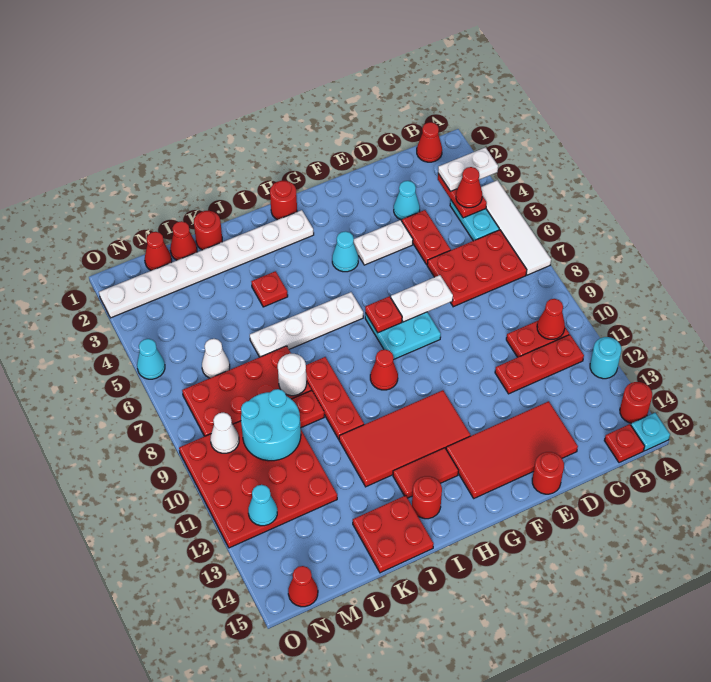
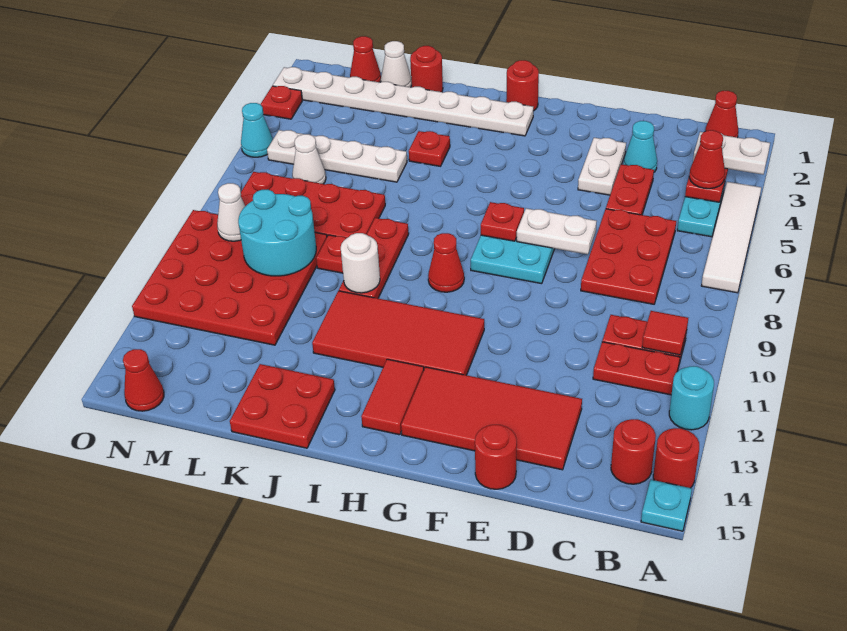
red 2x3 plate [427,230,527,307] -> red 2x3 plate turned to [581,209,676,304]
red 1x1 cone [537,299,565,339] -> red 1x1 tile [642,311,688,355]
red 1x3 plate [495,335,584,394] -> red 1x2 plate [593,342,680,395]
red 1x1 plate [604,424,645,463] -> red 1x1 plate moved to [261,86,302,119]
white 1x2 plate [354,220,413,265] -> white 1x2 plate turned to [578,138,626,195]
cyan 1x1 cone [332,231,358,272] -> none
white 1x4 plate [250,292,363,357] -> white 1x4 plate moved to [267,130,407,182]
red 1x2 tile [393,448,458,498] -> red 1x2 tile turned to [361,359,424,435]
red 1x1 round brick [412,476,442,519] -> red 1x1 round brick moved to [611,419,656,484]
white 1x1 round brick [278,354,307,396] -> white 1x1 round brick moved to [341,233,380,293]
red 1x1 cone [170,221,197,260] -> white 1x1 cone [381,41,412,87]
cyan 1x1 cone [248,485,277,526] -> none

